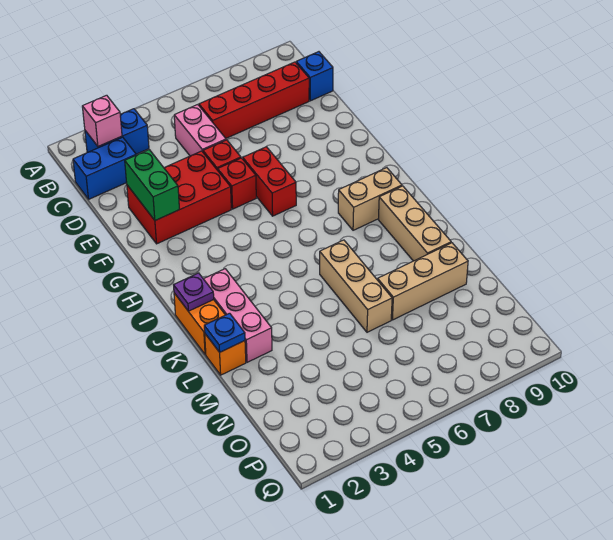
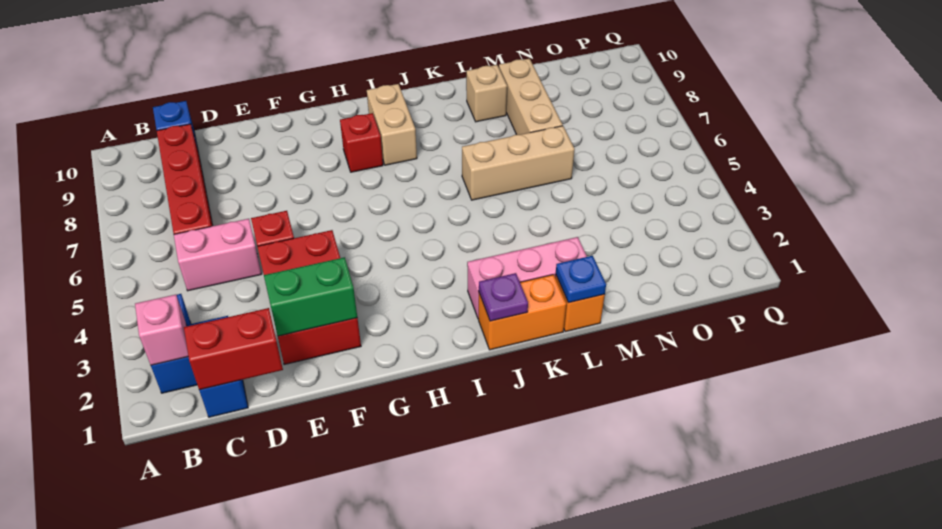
red 1x1 brick [218,158,256,209] -> red 1x1 brick moved to [340,113,383,172]
red 1x2 brick [243,147,296,216] -> red 1x2 brick moved to [184,308,283,390]
tan 1x3 brick [378,186,451,261] -> tan 1x1 brick [466,65,507,122]

